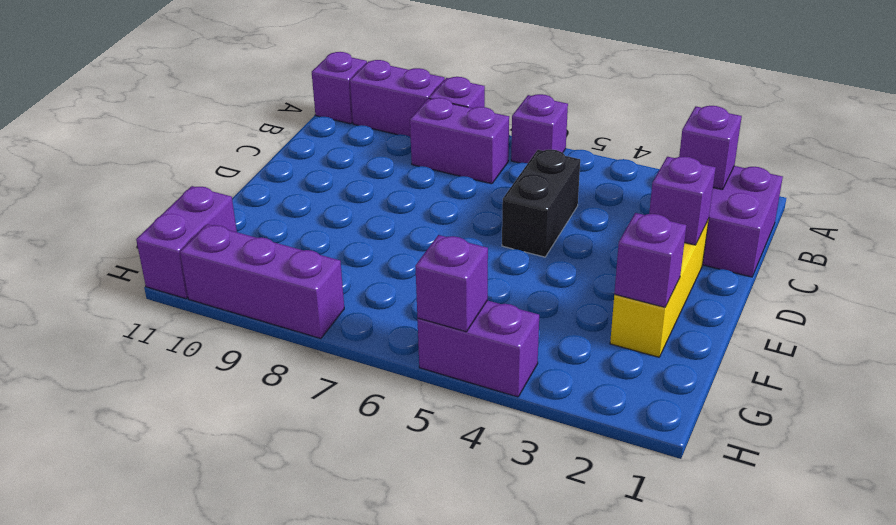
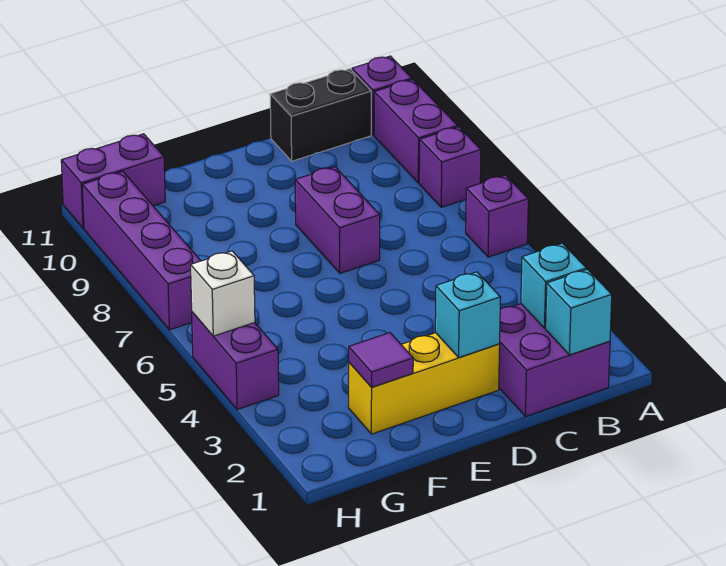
none -> cyan 1x1 brick [546,269,612,355]
purple 1x1 brick [679,106,742,190] -> cyan 1x1 brick [521,243,586,328]
purple 1x2 brick [410,98,509,184] -> purple 1x2 brick moved to [295,167,380,273]
black 1x2 brick [502,150,580,257] -> black 1x2 brick moved to [270,69,371,161]
purple 1x1 brick [649,157,716,245] -> cyan 1x1 brick [435,272,501,357]
purple 1x1 brick [614,213,686,307] -> purple 1x1 tile [349,333,413,387]
purple 1x1 brick [415,235,488,332] -> white 1x1 brick [191,251,255,336]
purple 1x3 brick [180,224,344,339] -> purple 1x4 brick [82,171,201,330]

